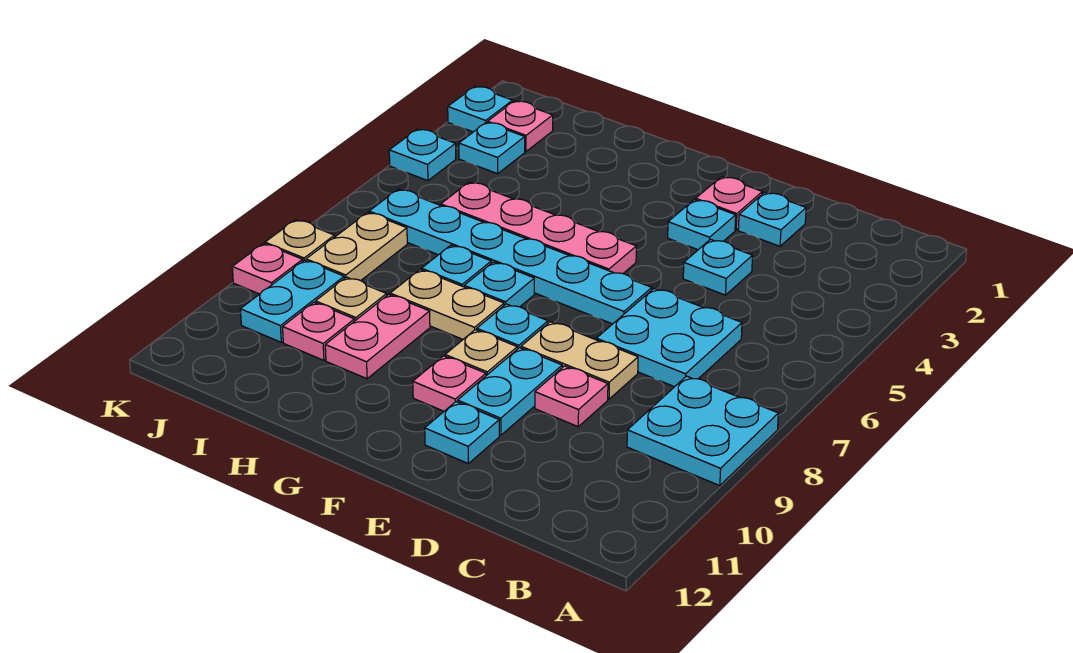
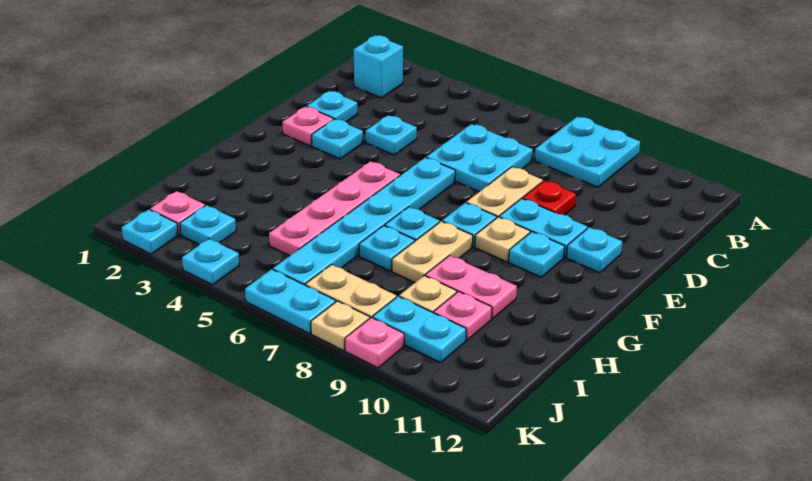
none -> cyan 1x1 brick [354,35,403,98]
pink 1x1 plate [535,366,608,427] -> red 1x1 plate [523,180,576,215]
pink 1x1 plate [413,356,486,411] -> cyan 1x1 plate [509,232,565,277]
none -> cyan 1x2 plate [245,269,336,333]

